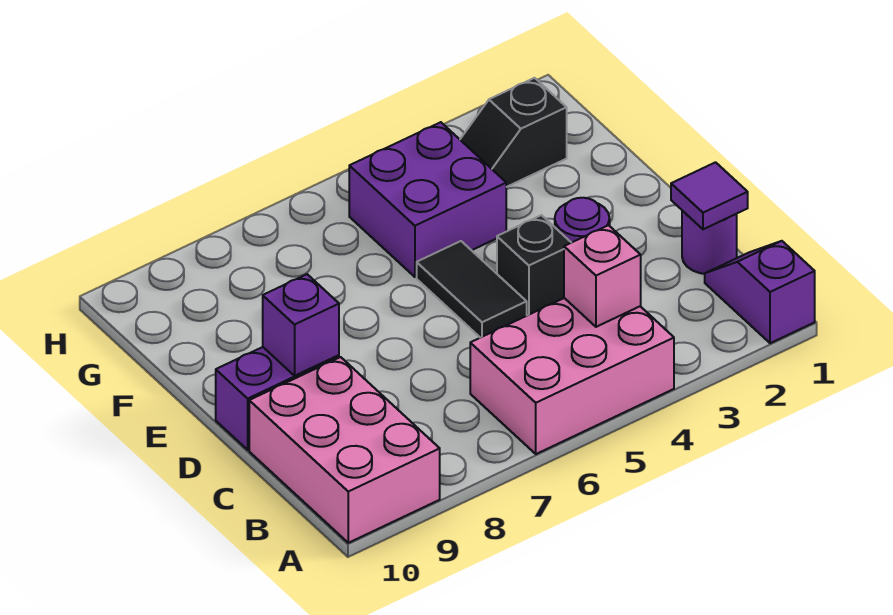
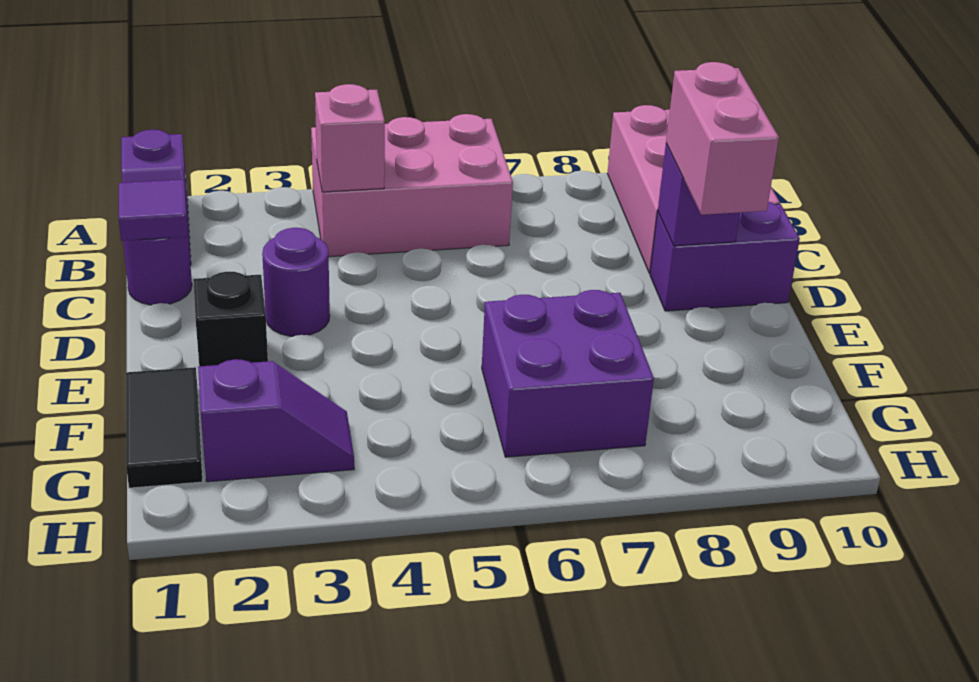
black 1x1 brick [497,215,571,315] -> black 1x1 brick moved to [193,272,268,366]
black 1x2 tile [417,241,527,338] -> black 1x2 tile moved to [126,367,203,488]
none -> pink 1x2 brick [666,62,779,215]
purple 2x2 brick [349,122,506,277] -> purple 2x2 brick moved to [482,290,654,457]
black 1x2 slope [460,78,567,187] -> purple 1x2 slope [198,359,354,482]

